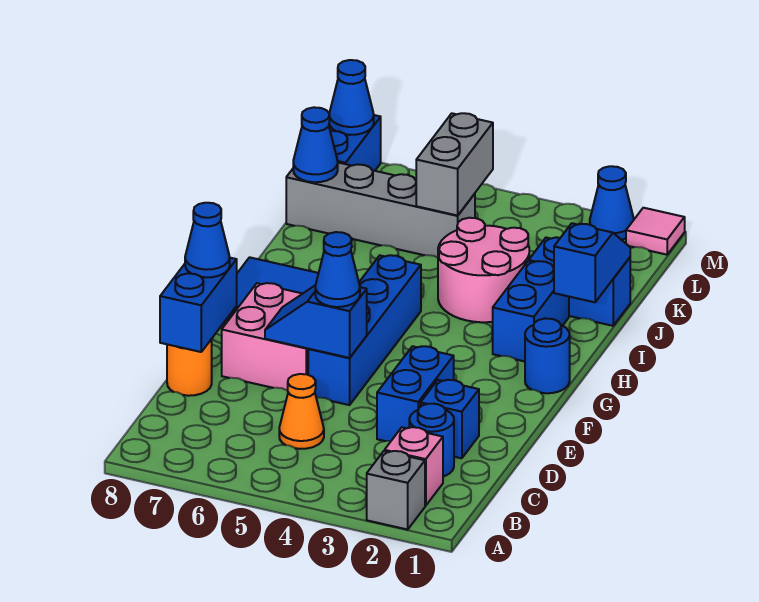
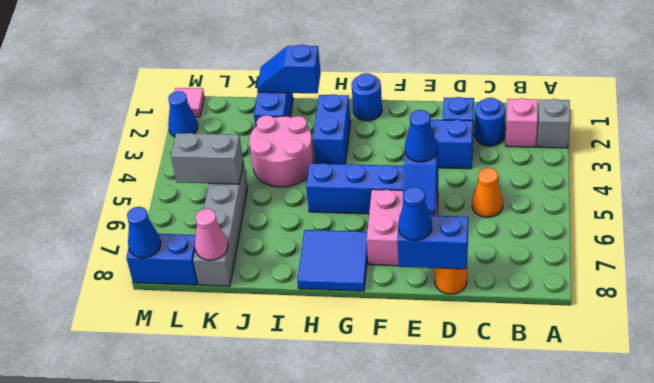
blue 1x2 brick [493,261,569,361] -> blue 1x2 brick turned to [313,94,351,164]
blue 1x1 cone [293,107,338,182] -> pink 1x1 cone [195,209,228,260]

